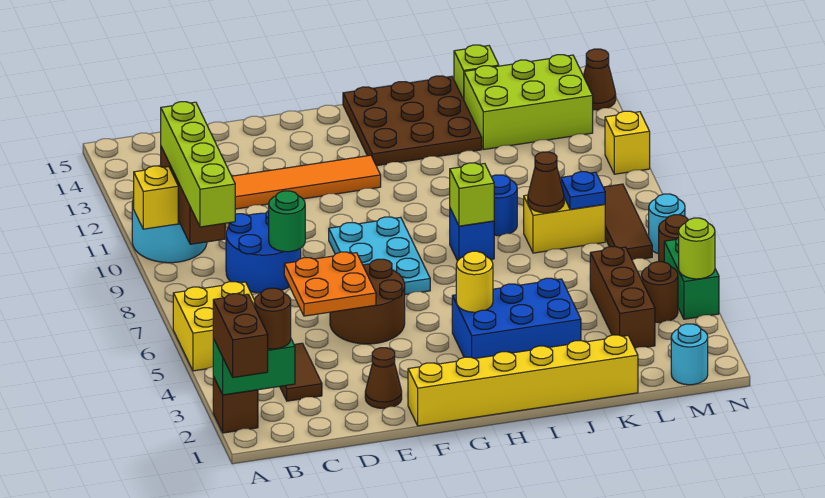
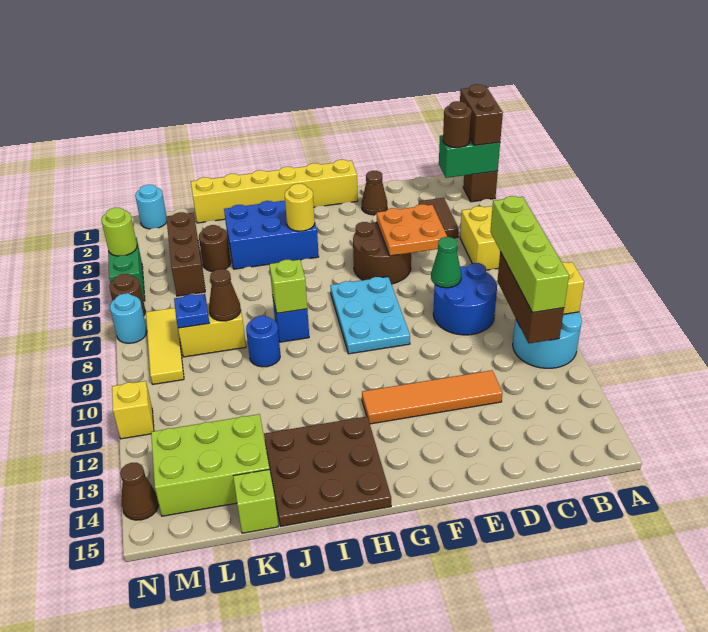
green 1x1 round brick [269,191,305,252] -> green 1x1 cone [431,237,461,288]
brown 1x1 round brick [642,262,678,323] -> brown 1x1 round brick moved to [199,225,231,272]
brown 1x3 tile [603,184,652,260] -> yellow 1x3 tile [146,308,184,384]

